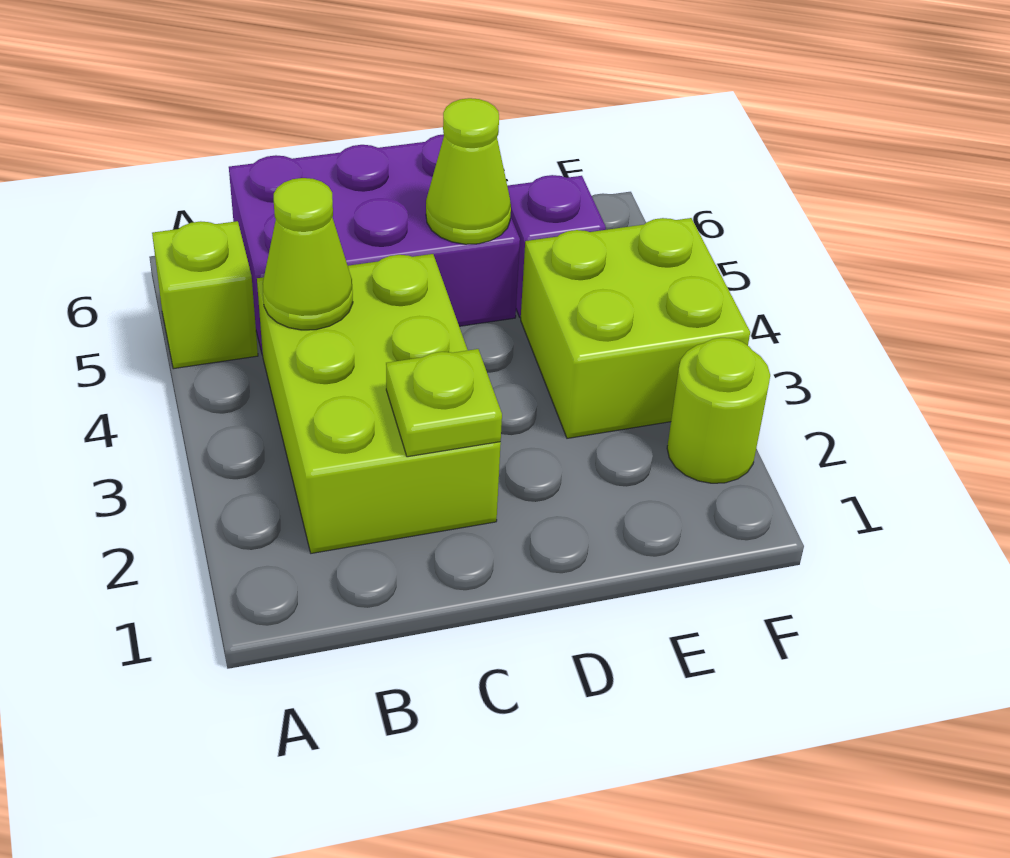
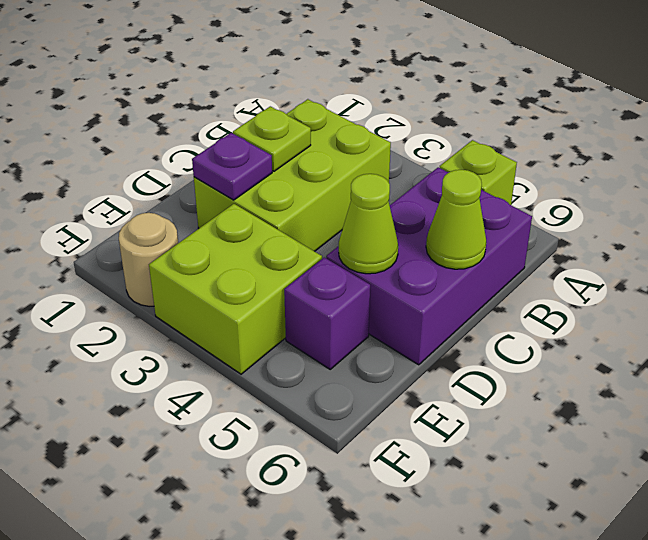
lime 2x3 brick [257,254,501,553] -> lime 2x3 brick turned to [194,99,391,251]
lime 1x1 cone [263,178,353,330] -> lime 1x1 cone moved to [426,170,486,269]
none -> purple 1x1 plate [192,133,272,200]
lime 1x1 round brick [667,338,770,483] -> tan 1x1 round brick [119,213,178,306]

